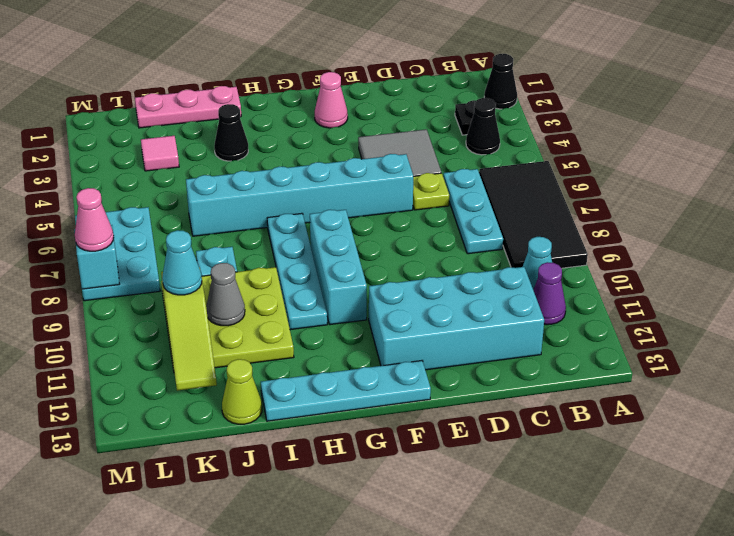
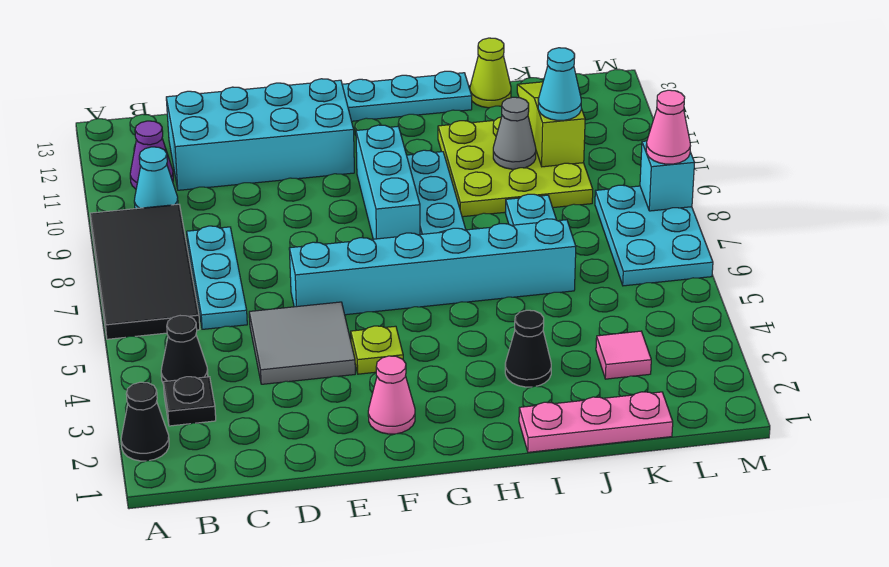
lime 1x1 plate [413,173,449,210] -> lime 1x1 plate moved to [351,326,403,374]

